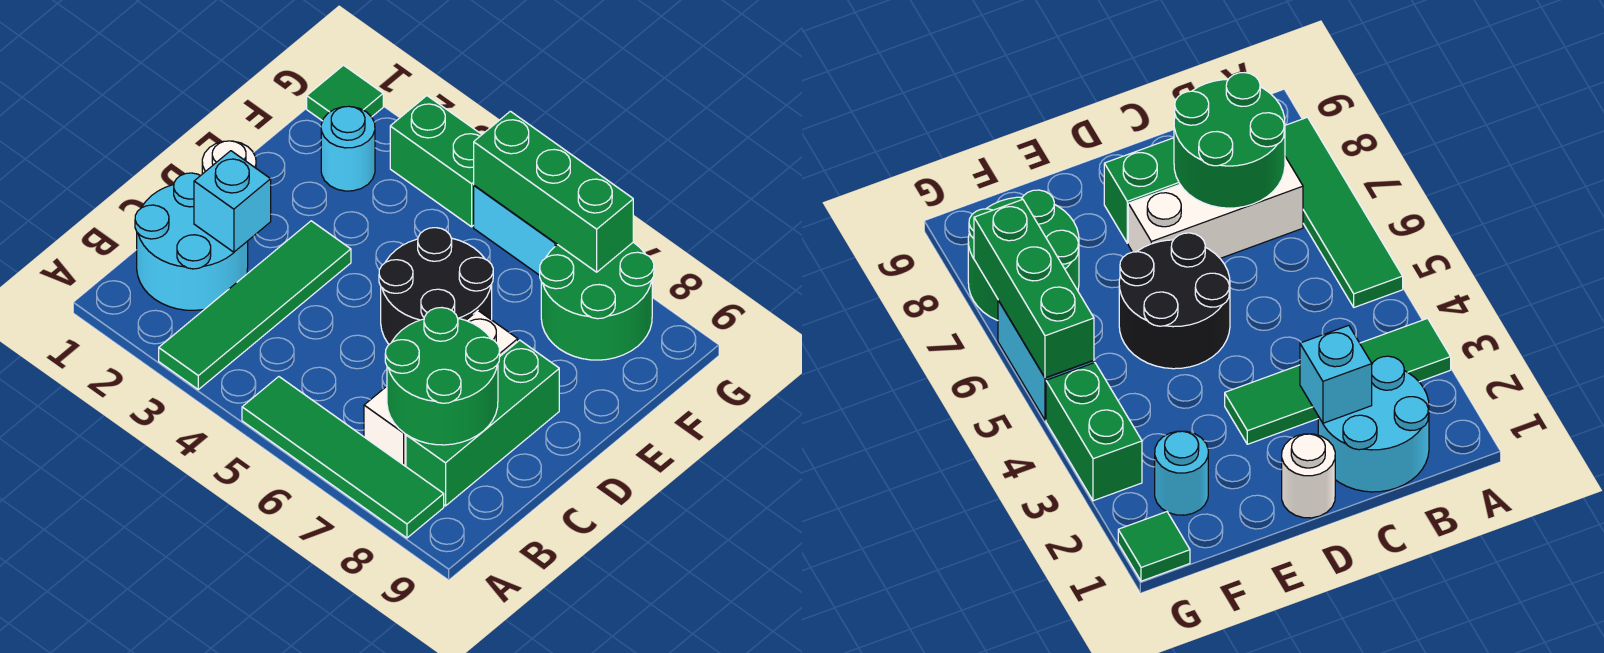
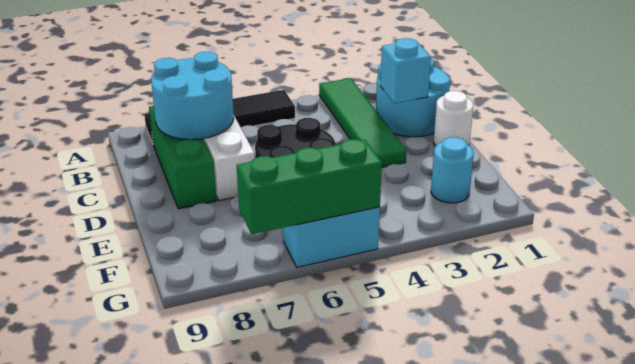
green 1x4 tile [242,377,444,538] -> black 1x4 tile [144,90,295,143]
green 2x2 round brick [385,307,500,445] -> cyan 2x2 round brick [151,51,234,140]
green 2x2 round brick [540,242,654,360] -> none
green 1x1 tile [307,65,383,121] -> none
green 1x2 brick [390,96,482,227] -> none

